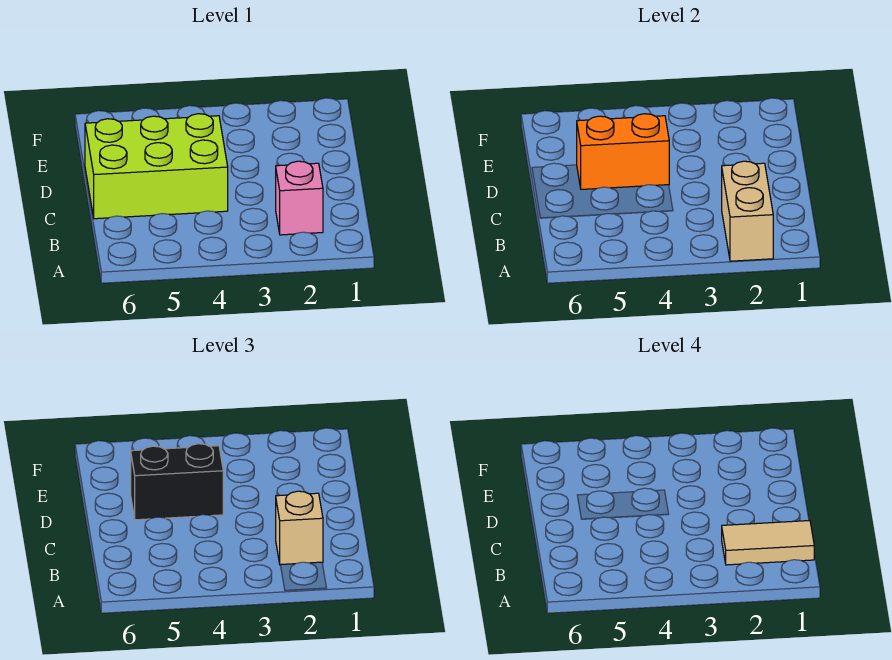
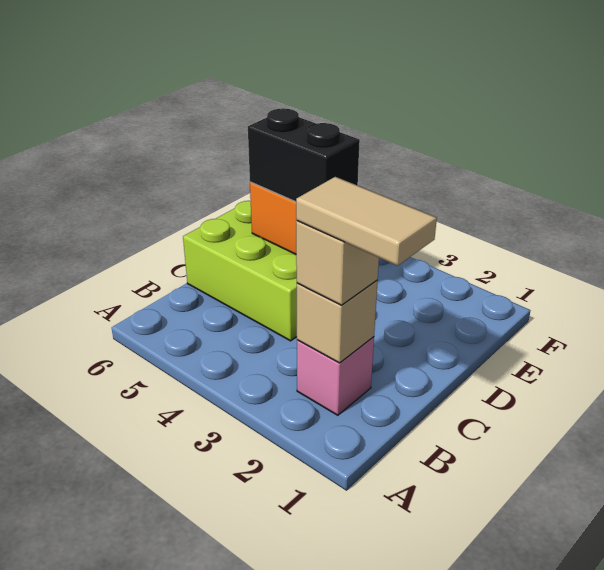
tan 1x2 brick [722,161,773,261] -> tan 1x1 brick [297,281,378,363]

